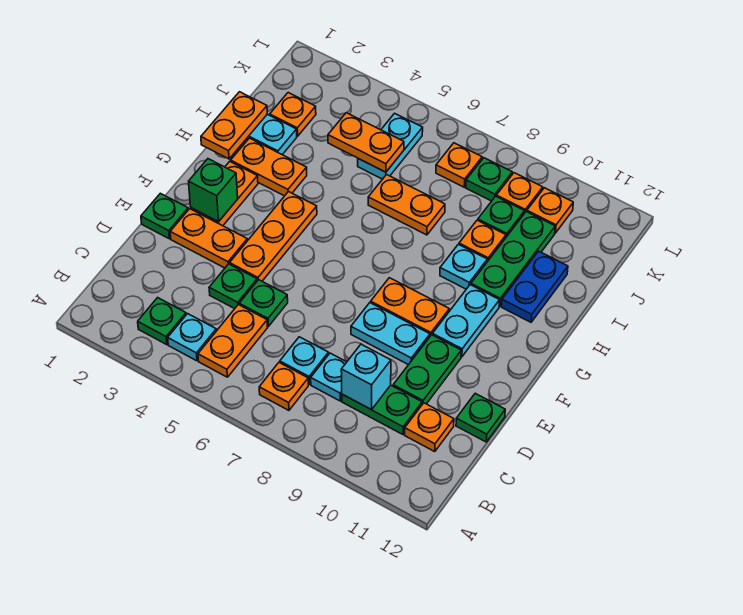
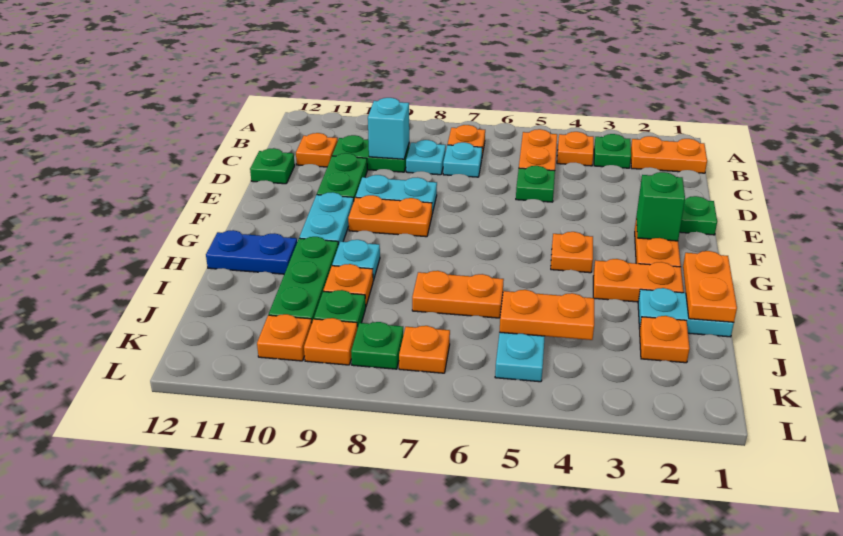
cyan 1x1 plate [168,314,216,361] -> orange 1x1 plate [557,132,594,166]
green 1x1 plate [209,264,257,309] -> none
orange 1x2 plate [170,209,247,268] -> orange 1x2 plate moved to [631,136,707,173]
orange 1x3 plate [230,192,317,281] -> orange 1x1 plate [551,232,593,273]
blue 1x2 plate [502,251,568,322] -> blue 1x2 plate turned to [206,230,297,274]

